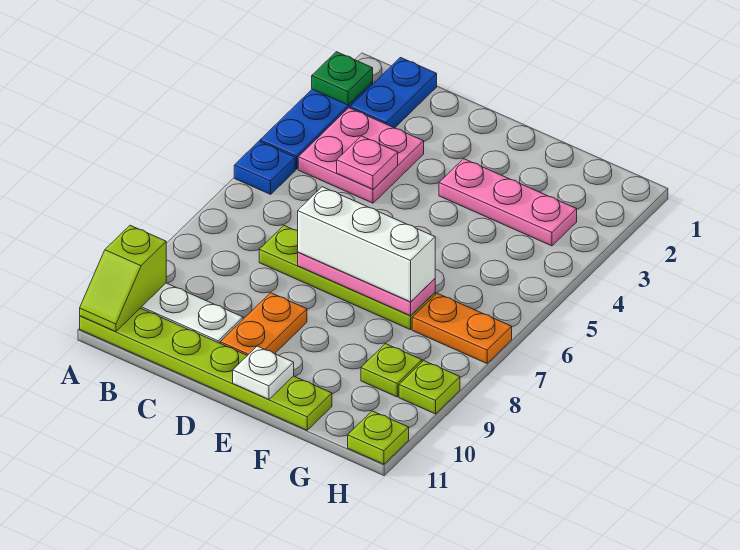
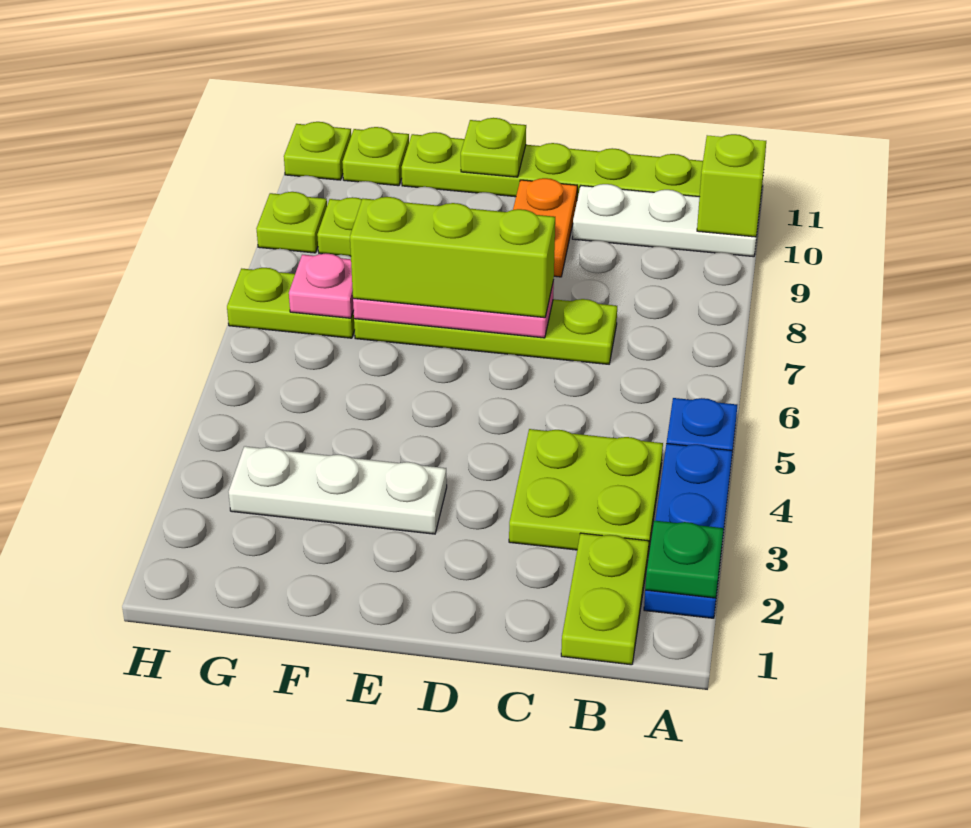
blue 1x2 plate [350,58,437,128] -> lime 1x2 plate [561,533,649,665]
pink 2x2 plate [298,108,424,203] -> lime 2x2 plate [509,429,663,554]
pink 1x1 plate [337,136,398,189] -> pink 1x1 plate moved to [289,253,354,318]
white 1x3 brick [298,187,435,302] -> lime 1x3 brick [350,197,555,318]
pink 1x3 plate [439,159,577,246] -> white 1x3 plate [229,446,447,534]
white 1x1 plate [233,346,294,400] -> lime 1x1 plate [461,118,526,177]
orange 1x2 plate [412,293,512,363] -> lime 1x2 plate [227,268,355,338]
none -> lime 1x1 plate [343,127,409,186]

